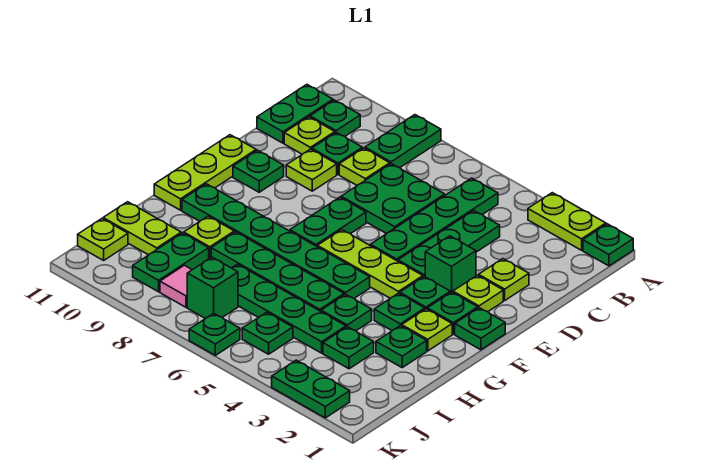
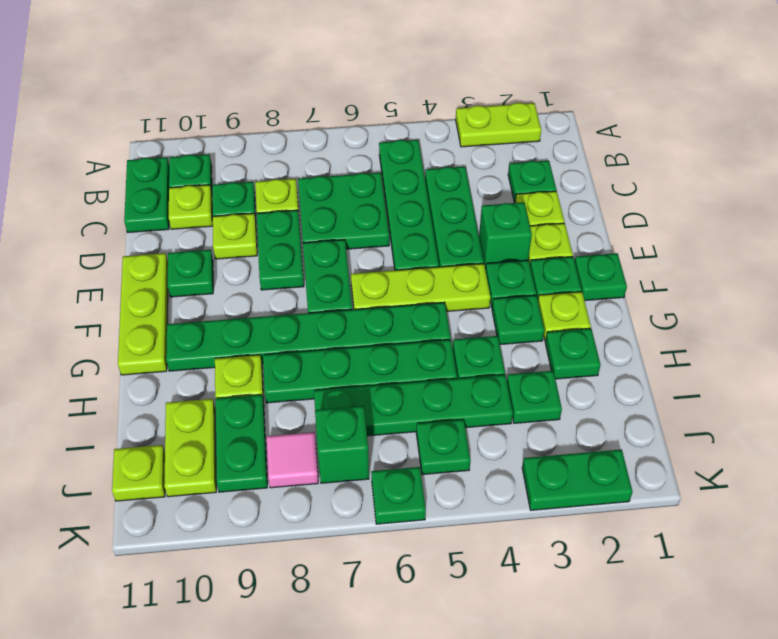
green 1x1 plate [583,224,633,266] -> green 1x1 plate moved to [508,161,556,203]
green 1x2 plate [365,115,441,168] -> green 1x2 plate moved to [257,210,304,290]
lime 1x2 plate [103,202,181,255] -> lime 1x2 plate turned to [164,399,216,497]

